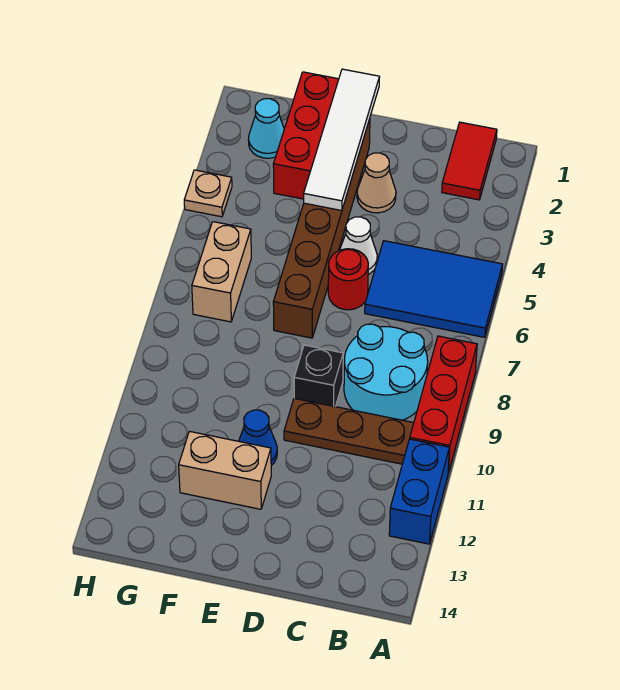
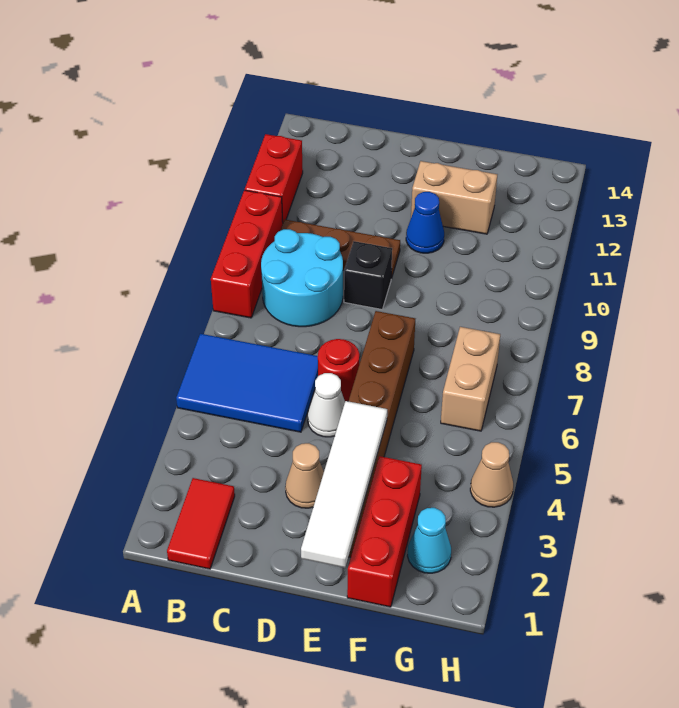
blue 1x2 brick [389,439,449,544] -> red 1x2 brick [245,134,303,222]
tan 1x1 plate [184,170,232,217] -> tan 1x1 cone [470,442,513,507]

